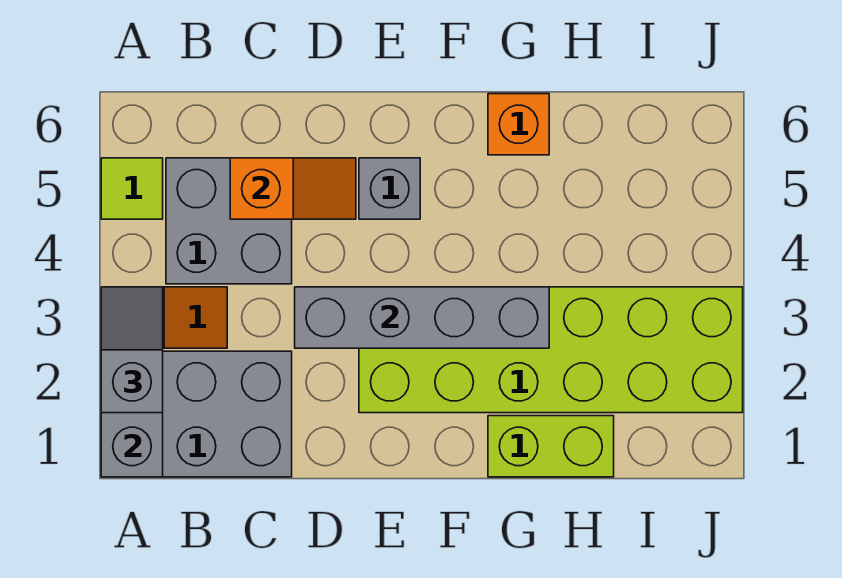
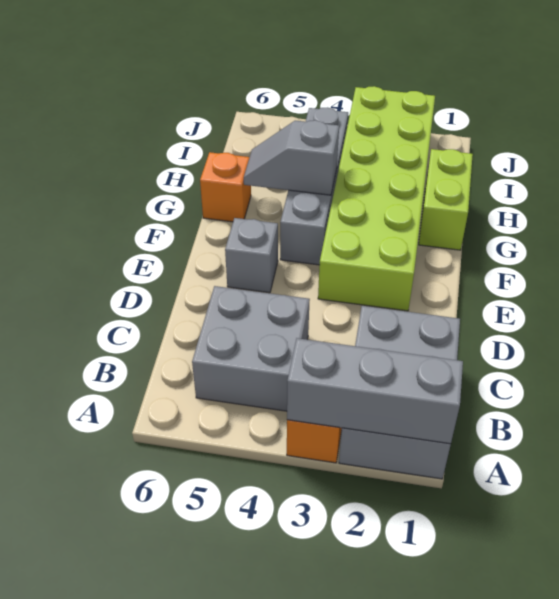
grey 1x2 slope [101,287,163,413] -> grey 1x2 slope moved to [244,120,339,195]
lime 1x1 tile [101,158,163,219] -> none
orange 1x2 slope [230,158,356,219] -> none
grey 1x4 brick [295,287,549,348] -> grey 1x4 brick moved to [280,107,348,265]

